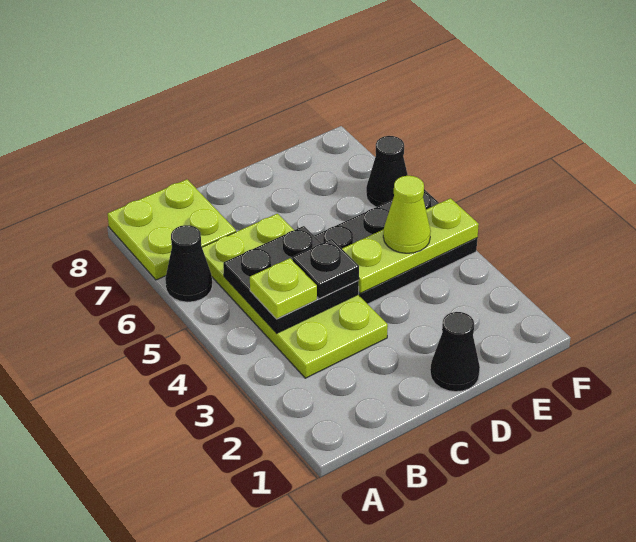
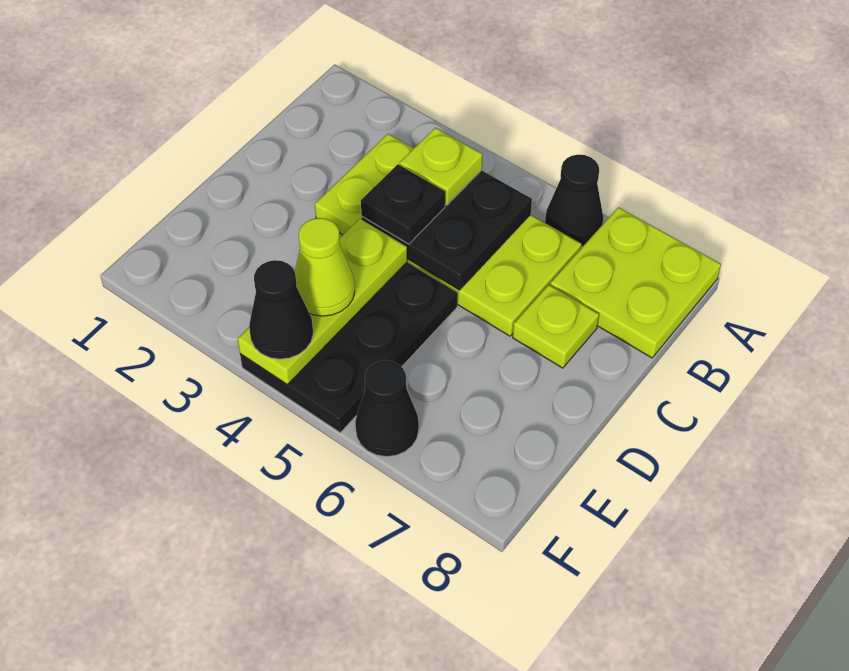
none -> lime 1x1 plate [513,285,599,368]
black 1x1 cone [430,312,480,392] -> black 1x1 cone moved to [249,260,313,359]

